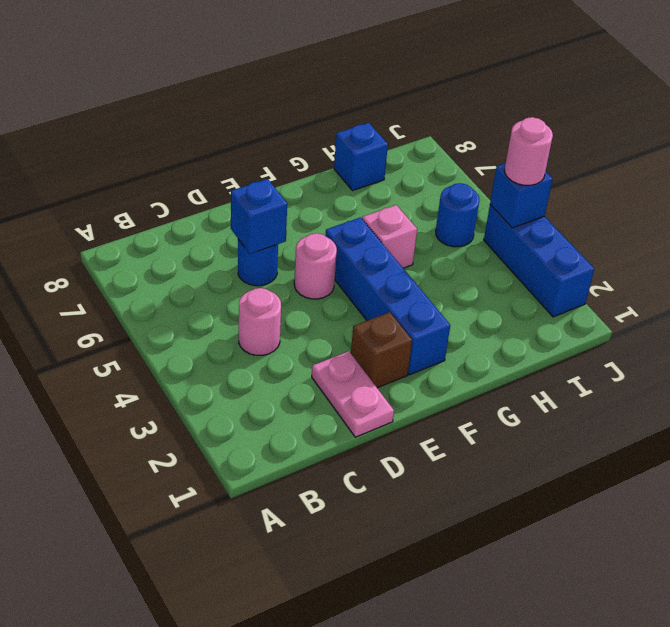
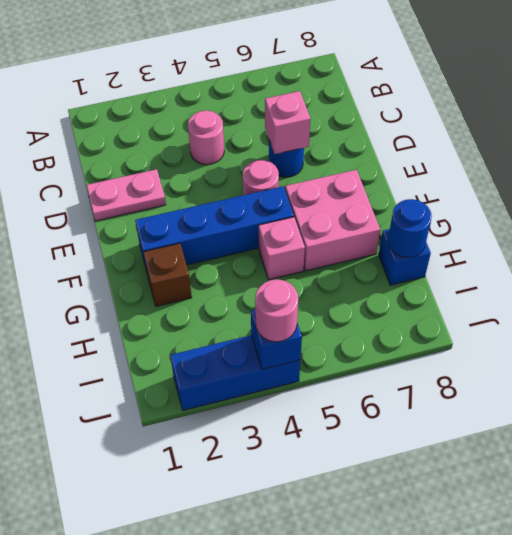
blue 1x1 brick [231,179,287,254] -> pink 1x1 brick [265,91,310,154]
brown 1x1 brick [351,312,412,388] -> brown 1x1 brick moved to [144,243,192,306]
none -> pink 2x2 brick [285,170,380,271]
blue 1x1 round brick [436,183,479,247] -> blue 1x1 round brick moved to [388,199,432,257]

